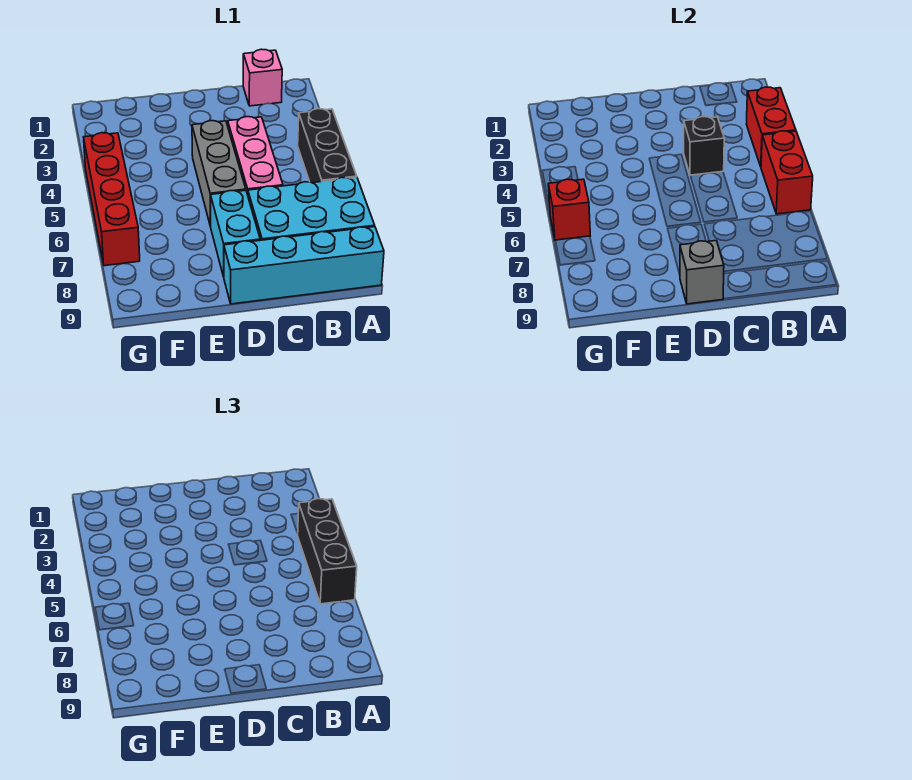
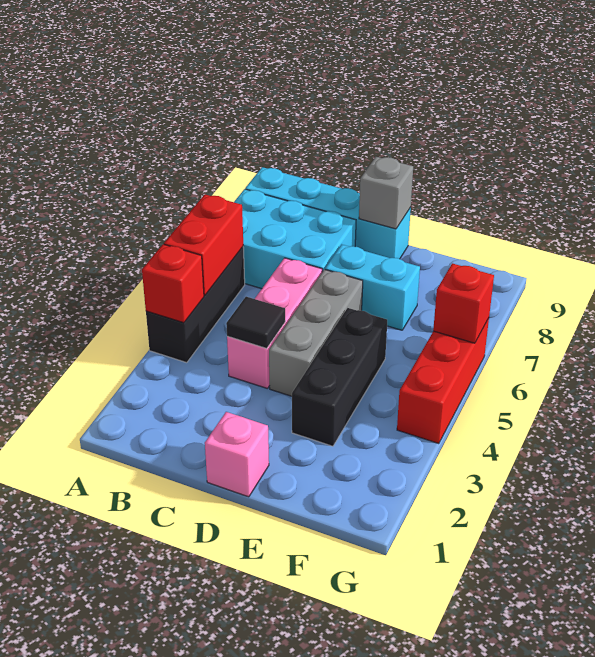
red 1x2 brick [746,87,796,166] -> red 1x1 brick [142,244,204,323]
black 1x3 brick [298,499,357,604] -> black 1x3 brick moved to [292,308,387,446]
pink 1x1 brick [243,49,282,106] -> pink 1x1 brick moved to [205,412,269,497]
black 1x1 brick [684,117,724,175] -> black 1x1 tile [226,297,285,349]
cyan 1x2 brick [211,190,260,277] -> cyan 1x2 brick turned to [325,244,420,330]
red 1x4 brick [84,133,140,266] -> red 1x3 brick [397,318,489,444]

